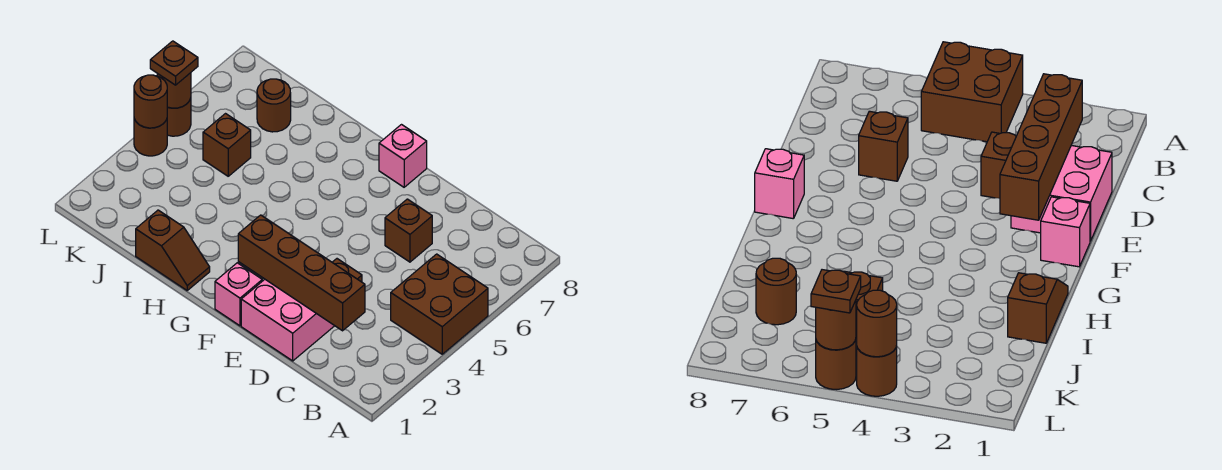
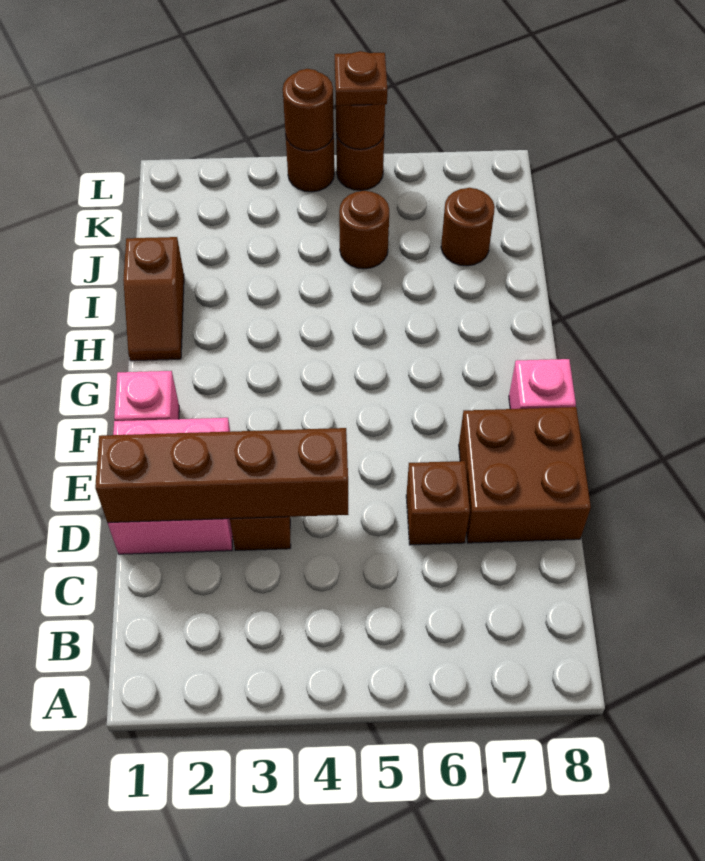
brown 2x2 brick [391,254,488,354] -> brown 2x2 brick moved to [459,407,591,543]
brown 1x4 brick [238,215,365,331] -> brown 1x4 brick turned to [95,428,349,523]
brown 1x1 brick [203,114,251,176] -> brown 1x1 round brick [339,191,389,269]

